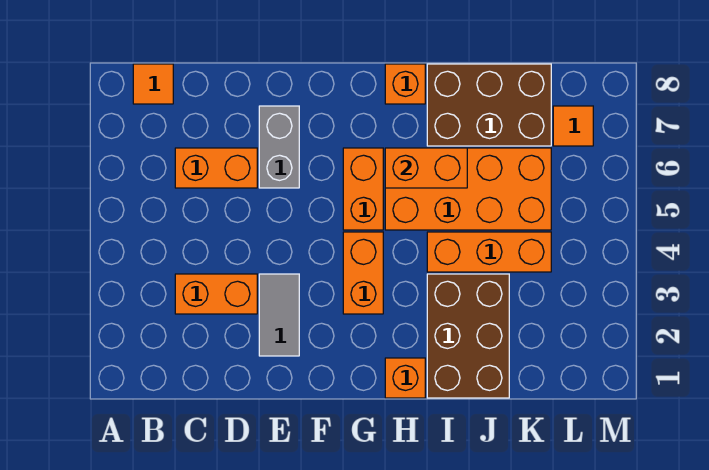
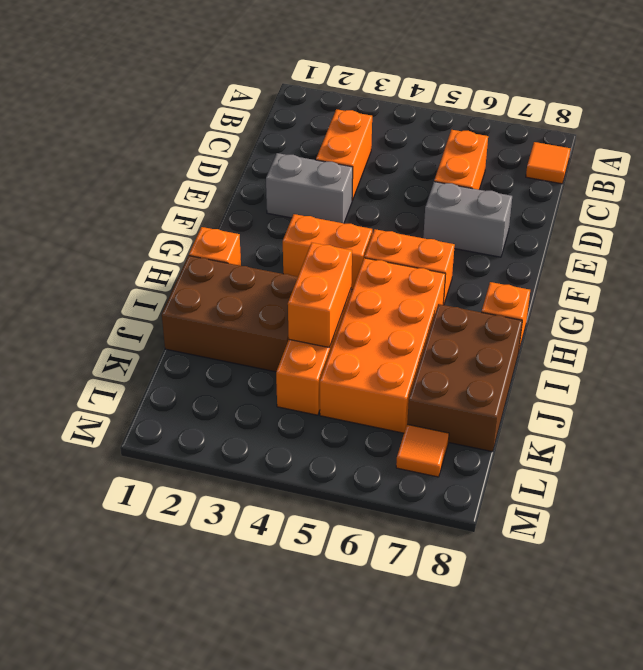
grey 1x2 tile [259,274,299,356] -> grey 1x2 brick [266,153,353,223]
orange 1x2 brick [385,148,467,188] -> orange 1x2 brick moved to [288,243,352,348]

